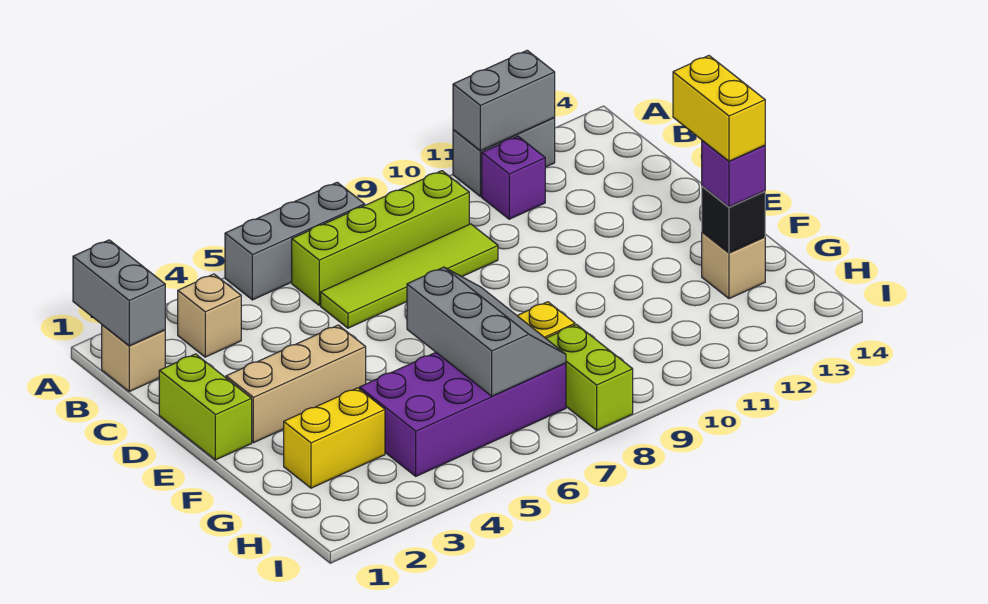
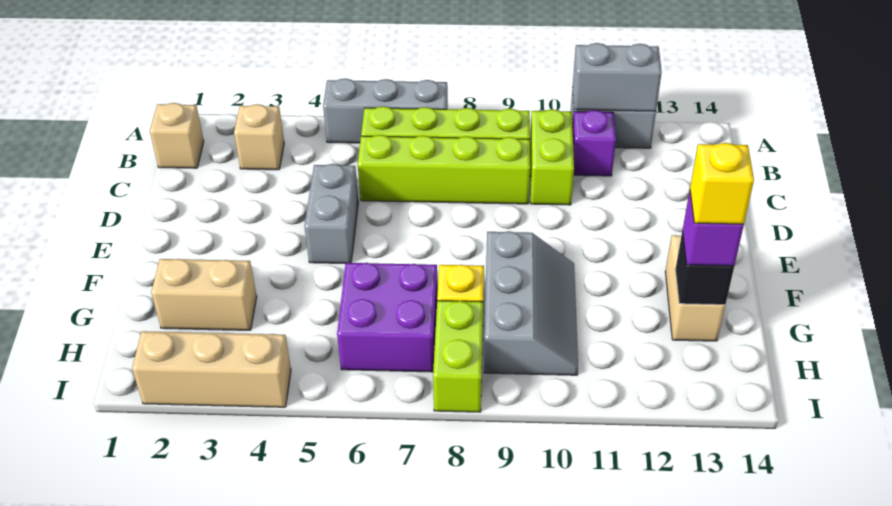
grey 1x2 brick [73,240,165,346] -> grey 1x2 brick moved to [305,164,358,264]
lime 1x4 tile [321,224,498,328] -> lime 1x4 brick [358,135,530,204]
lime 1x2 brick [159,354,252,460] -> lime 1x2 brick moved to [530,109,574,205]
tan 1x3 brick [226,325,366,443] -> tan 1x3 brick moved to [132,331,291,407]
grey 2x3 slope [407,267,566,396] -> grey 2x3 slope moved to [484,231,578,375]
yellow 1x2 brick [673,56,765,161] -> yellow 1x1 brick [690,143,754,224]
yellow 1x2 brick [284,388,385,488] -> tan 1x2 brick [151,259,257,330]
purple 2x4 brick [360,353,566,476] -> purple 2x2 brick [337,263,438,372]
tan 1x1 brick [702,232,765,299] -> tan 1x2 brick [665,235,725,341]

